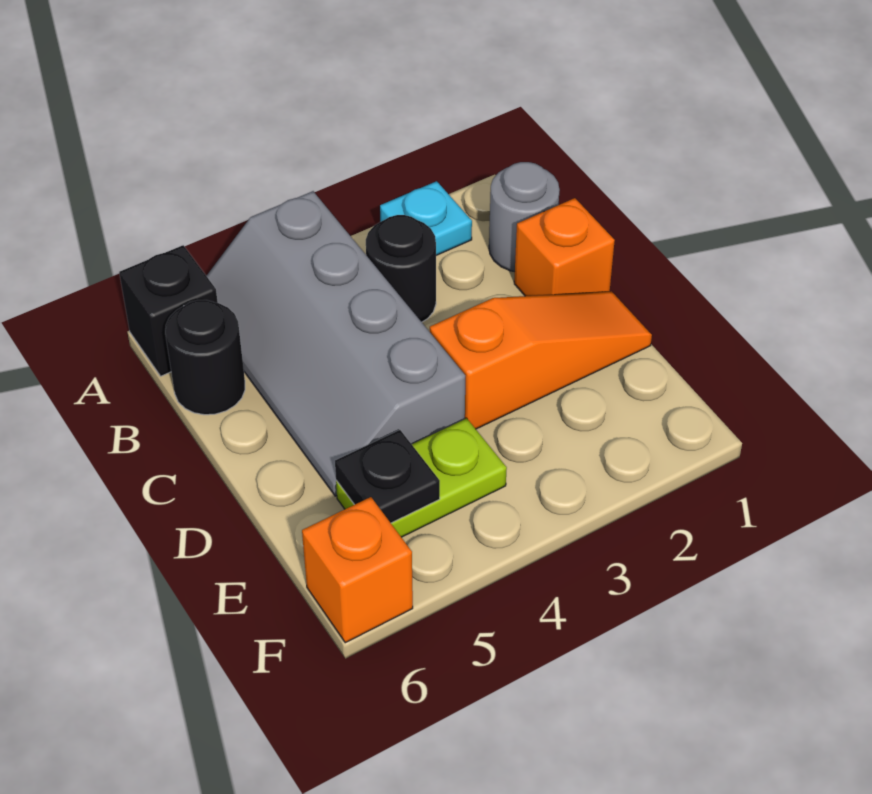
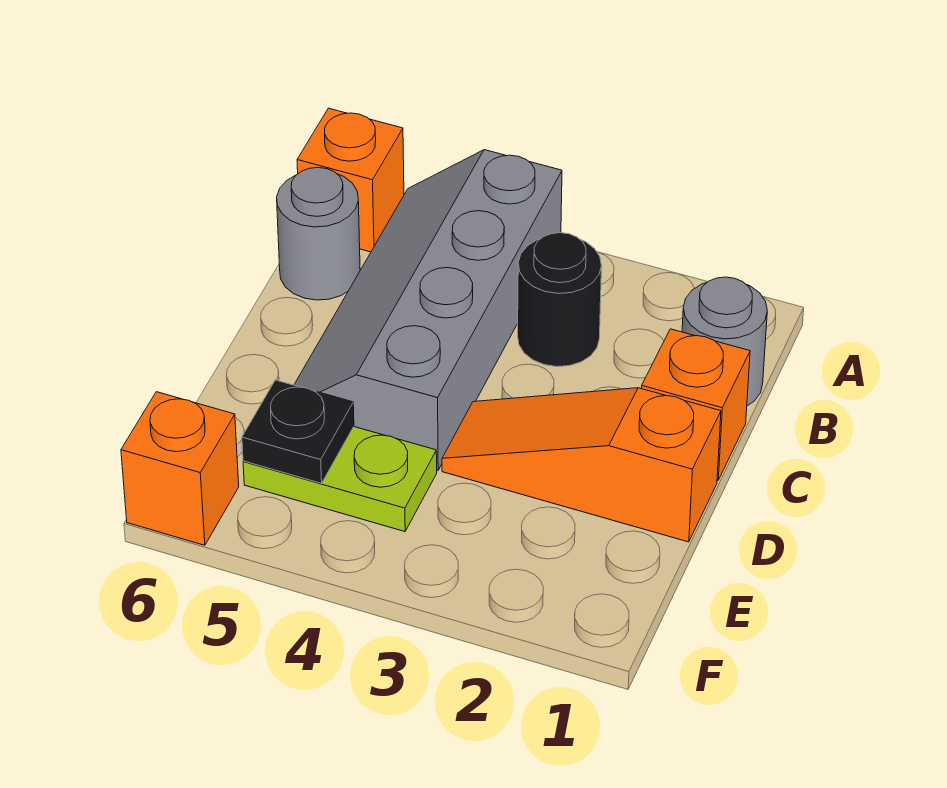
cyan 1x1 plate [380,181,472,255] -> none
black 1x1 brick [119,245,218,376] -> orange 1x1 brick [297,108,404,252]
black 1x1 round brick [165,300,245,415] -> grey 1x1 round brick [277,168,360,300]
orange 1x3 slope [430,291,652,429] -> orange 1x3 slope turned to [442,388,721,542]

